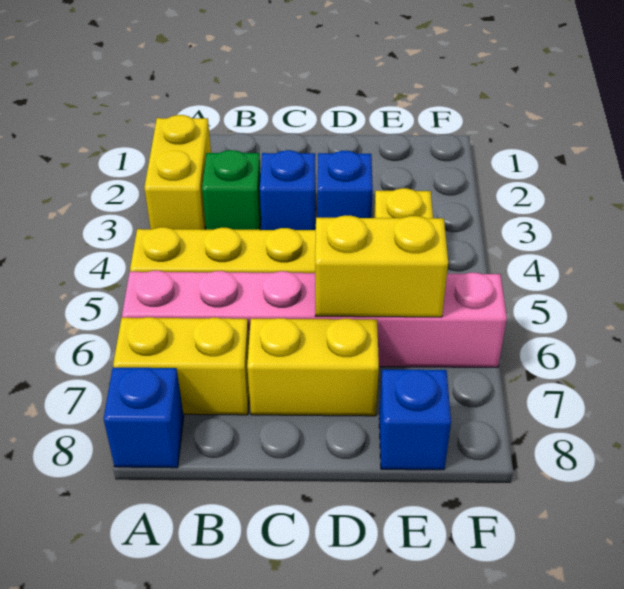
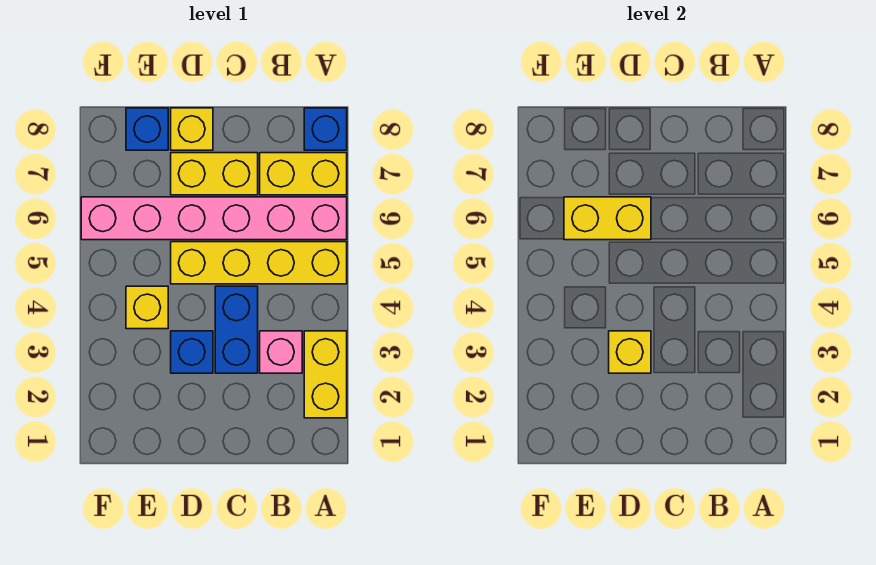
green 1x1 brick [202,150,261,230] -> pink 1x1 brick [260,331,302,373]
blue 1x1 brick [260,150,316,230] -> blue 1x2 brick [215,286,258,373]
none -> yellow 1x1 brick [609,331,651,373]
none -> yellow 1x1 brick [171,108,213,150]

